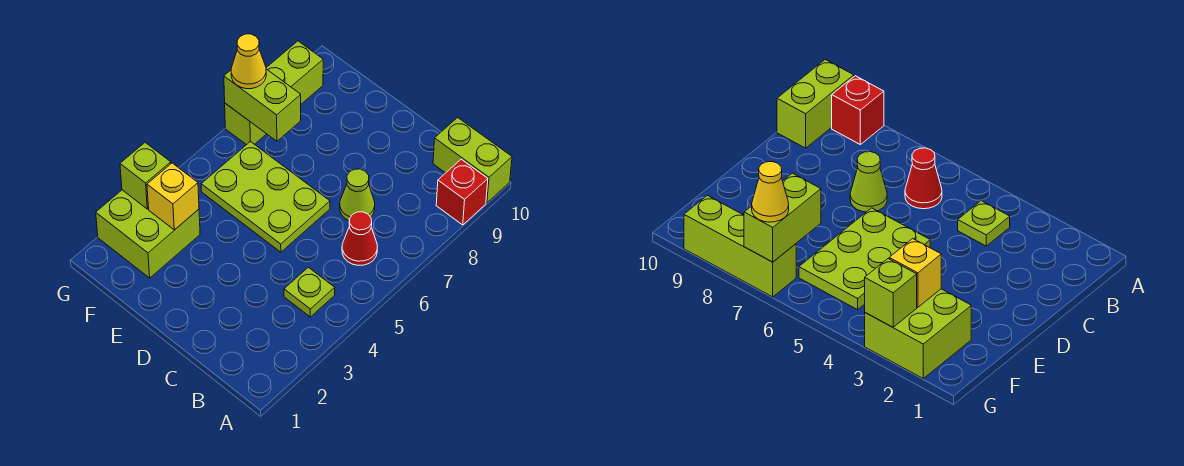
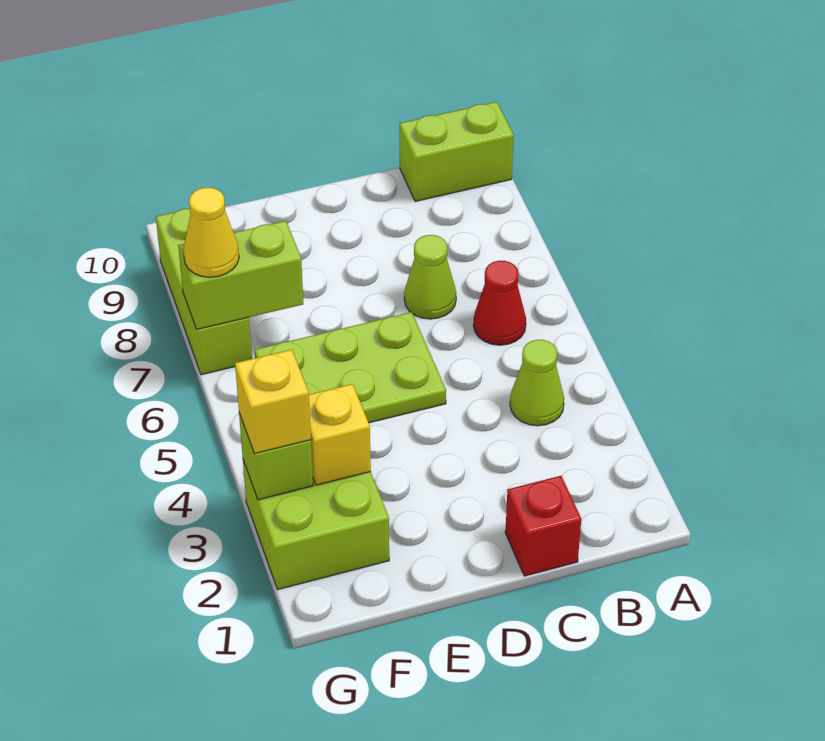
red 1x1 brick [436,159,488,225] -> red 1x1 brick moved to [505,476,581,576]
lime 1x1 plate [284,267,335,317] -> lime 1x1 cone [510,340,564,426]
none -> yellow 1x1 brick [235,350,311,454]

